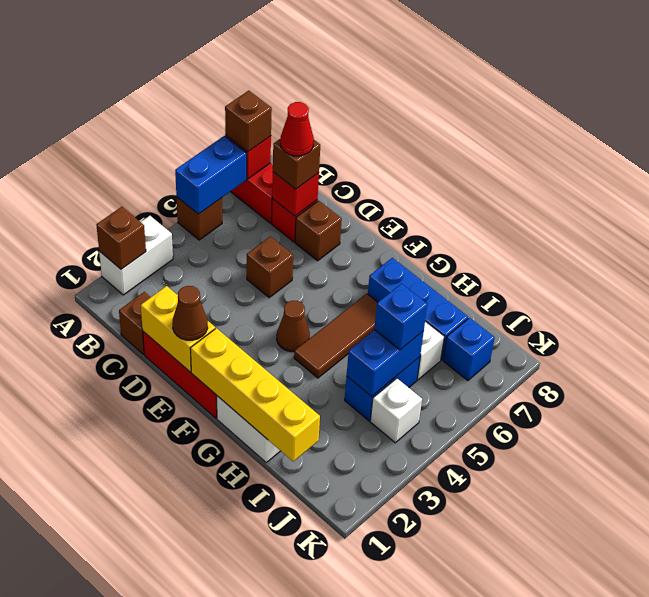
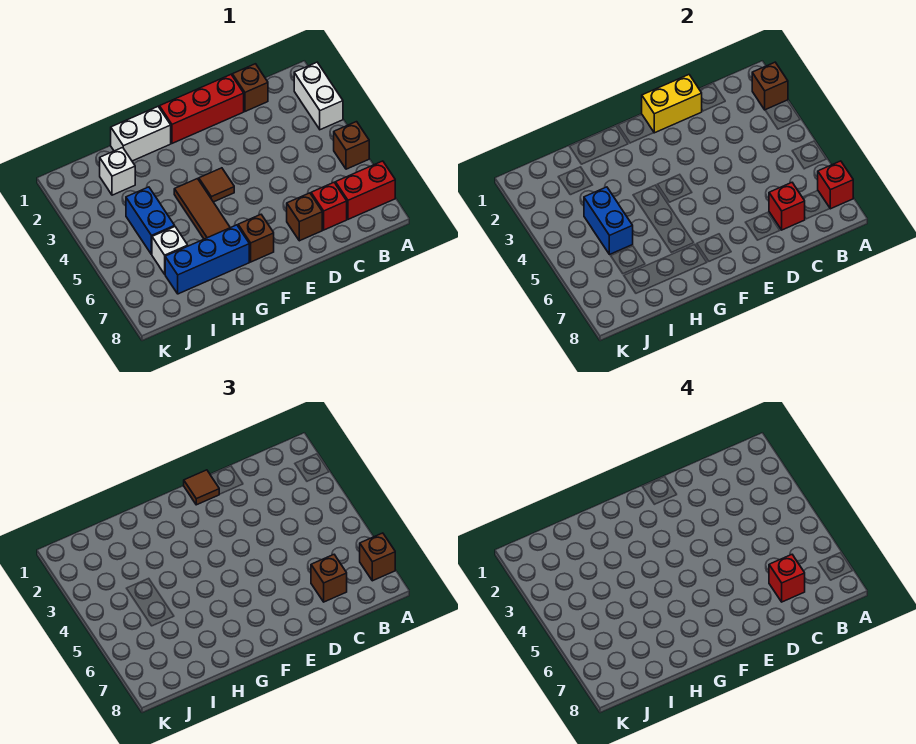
blue 1x2 brick [175,136,247,214] -> none
red 1x1 cone [280,102,314,156] -> red 1x1 brick [769,555,805,602]
brown 1x1 brick [247,236,293,298] -> brown 1x1 brick moved to [238,215,274,262]
brown 1x1 cone [172,286,208,340] -> brown 1x1 tile [184,470,219,505]
yellow 1x4 brick [190,328,320,461] -> none
brown 1x1 cone [277,301,310,352] -> brown 1x1 tile [199,168,234,202]
blue 1x1 brick [374,284,427,350] -> none
white 1x1 brick [370,378,422,443] -> white 1x1 brick moved to [100,147,135,195]
blue 1x1 brick [443,318,495,381] -> none

